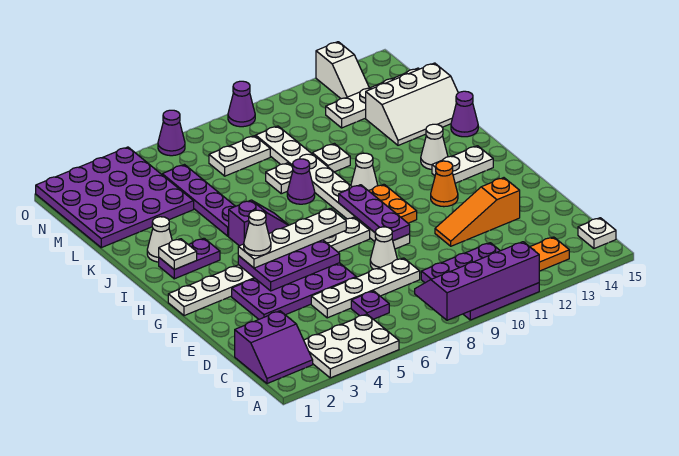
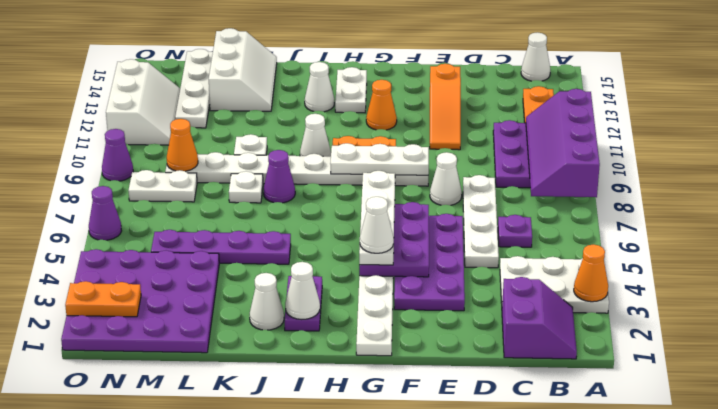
white 2x3 plate [304,314,399,378] -> white 2x3 plate turned to [500,256,609,313]
none -> orange 1x1 cone [574,244,608,302]
white 1x1 plate [578,218,616,248] -> white 1x1 cone [521,32,550,81]
purple 1x3 plate [339,185,410,241] -> white 1x3 plate [330,143,429,175]
white 1x1 plate [159,239,197,270] -> white 1x1 cone [285,262,320,319]
purple 1x2 slope [229,200,288,246] -> none
purple 1x1 cone [451,91,478,137] -> none
white 1x2 plate [209,136,270,176] -> white 1x2 plate turned to [128,170,197,202]
none -> orange 1x1 cone [167,119,198,171]
none -> orange 1x2 plate [65,281,141,317]
white 1x2 slope [316,42,369,99] -> white 2x3 slope [106,59,180,145]

